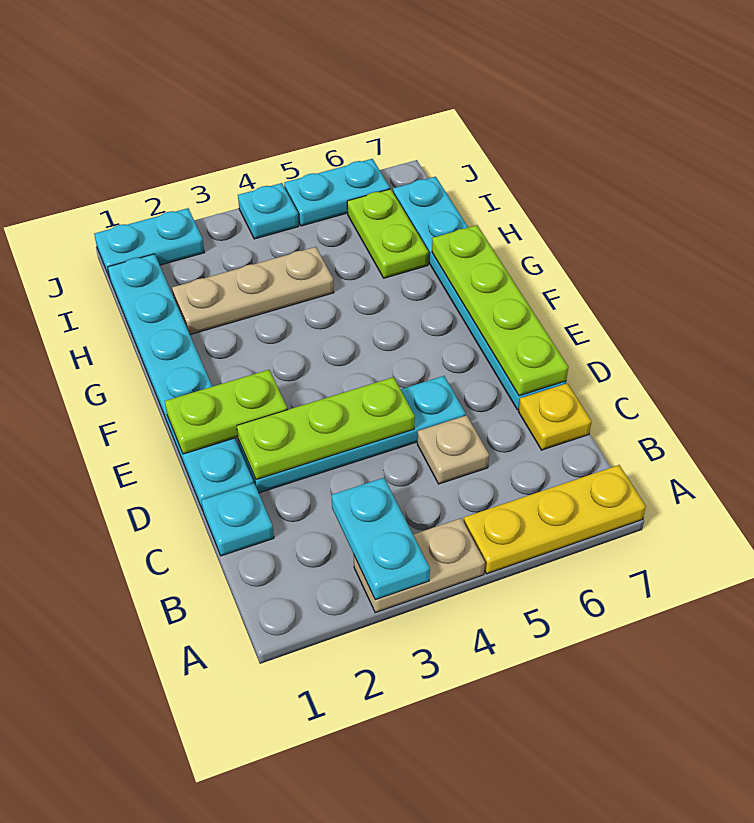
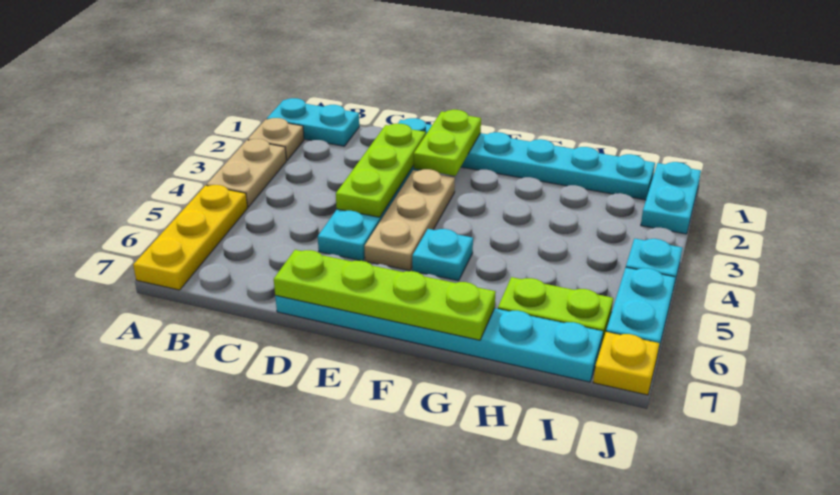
cyan 1x2 plate [332,478,430,600] -> cyan 1x2 plate moved to [267,98,359,146]
cyan 1x1 plate [201,483,274,556] -> cyan 1x1 plate moved to [412,229,473,281]
tan 1x1 plate [417,415,489,484] -> tan 1x1 plate moved to [248,118,304,160]
yellow 1x1 plate [518,383,592,450] -> yellow 1x1 plate moved to [593,332,660,395]
tan 1x3 plate [172,247,334,335] -> tan 1x3 plate moved to [364,169,455,271]

